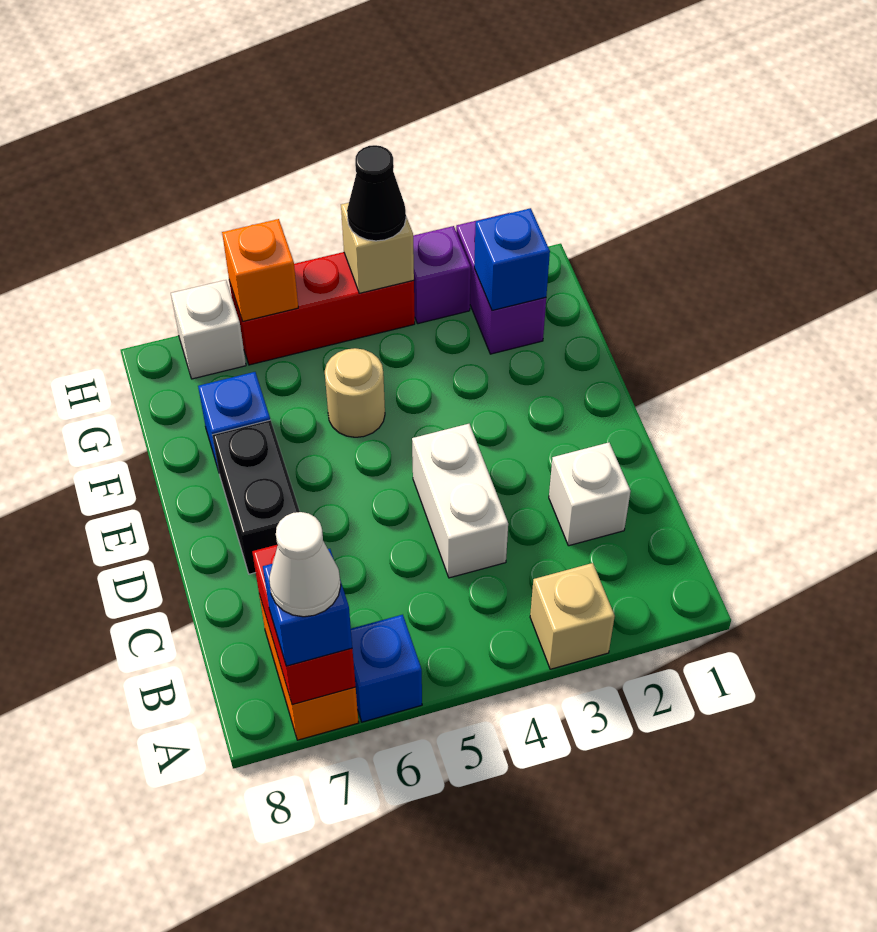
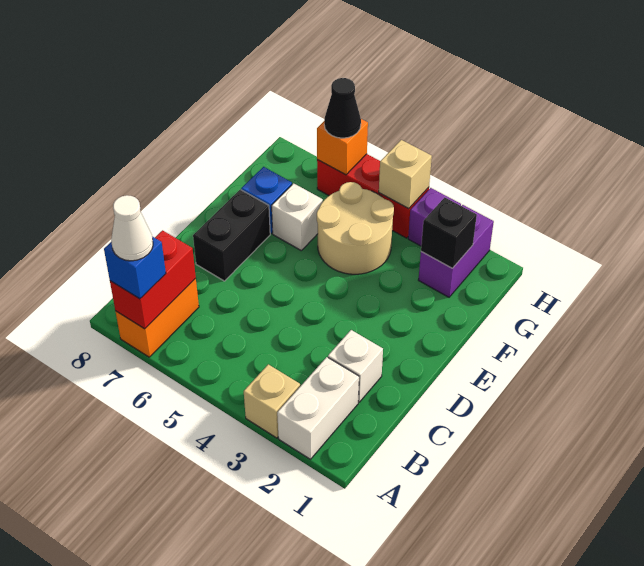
blue 1x1 brick [351,615,422,722] -> none
white 1x2 brick [412,424,508,578] -> white 1x2 brick moved to [277,357,359,459]
tan 1x1 round brick [325,348,385,437] -> tan 2x2 round brick [317,182,394,274]
blue 1x1 brick [474,208,550,310] -> black 1x1 brick [421,198,477,268]
black 1x1 cone [347,145,406,241] -> black 1x1 cone moved to [324,78,361,138]
white 1x1 brick [171,280,246,379] -> white 1x1 brick moved to [272,183,323,250]

